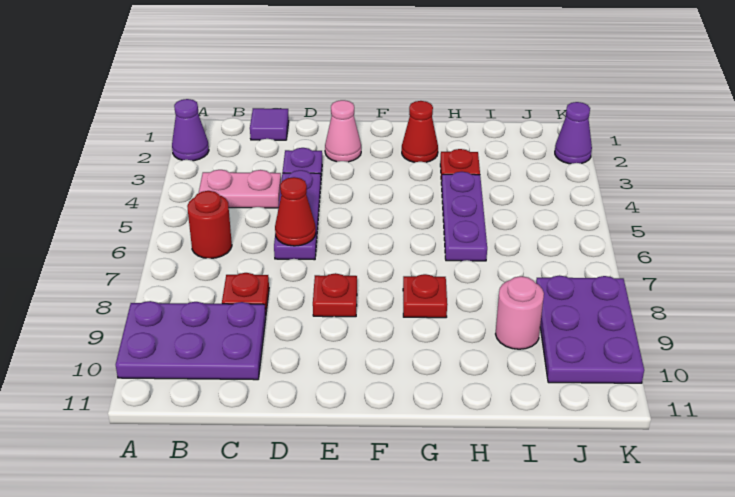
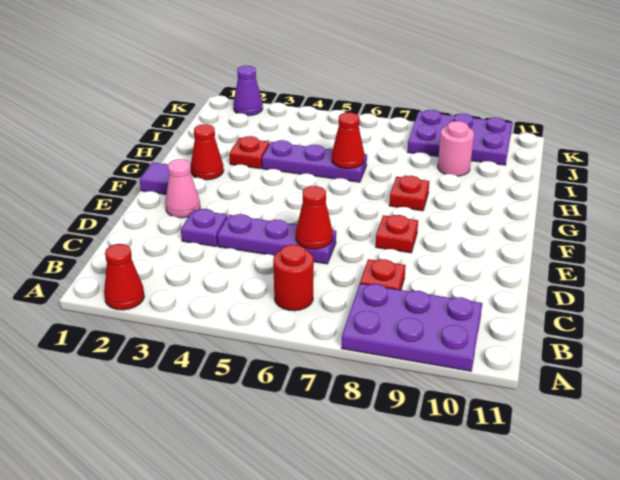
purple 1x1 cone [172,99,209,161] -> red 1x1 cone [104,244,144,310]
purple 2x3 plate [116,301,266,380] -> purple 2x3 plate turned to [342,284,482,371]
pink 1x2 plate [199,170,281,208] -> none
purple 1x1 tile [250,108,289,140] -> purple 1x1 tile moved to [140,162,169,194]
none -> red 1x1 cone [332,113,364,169]

